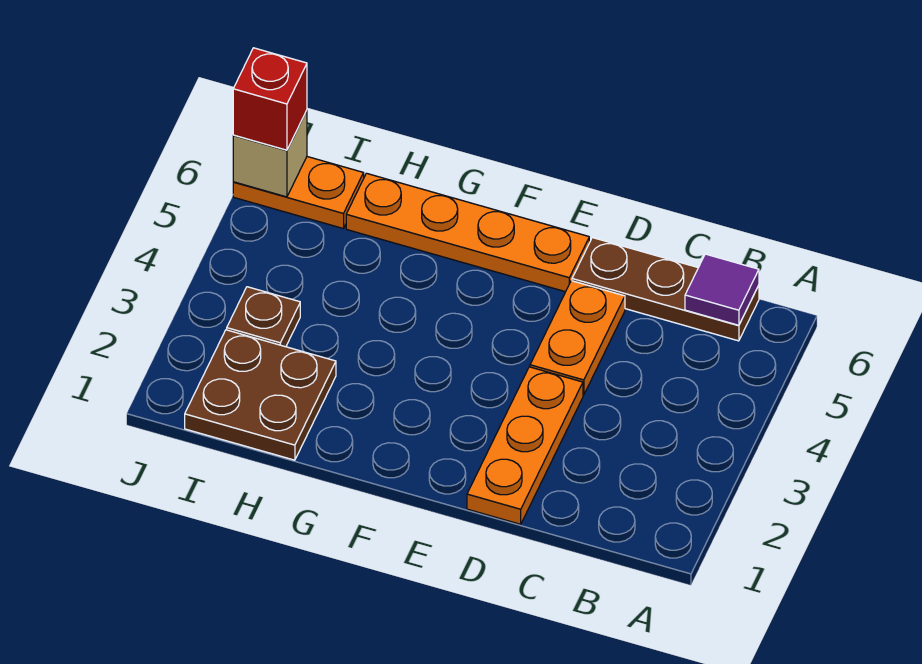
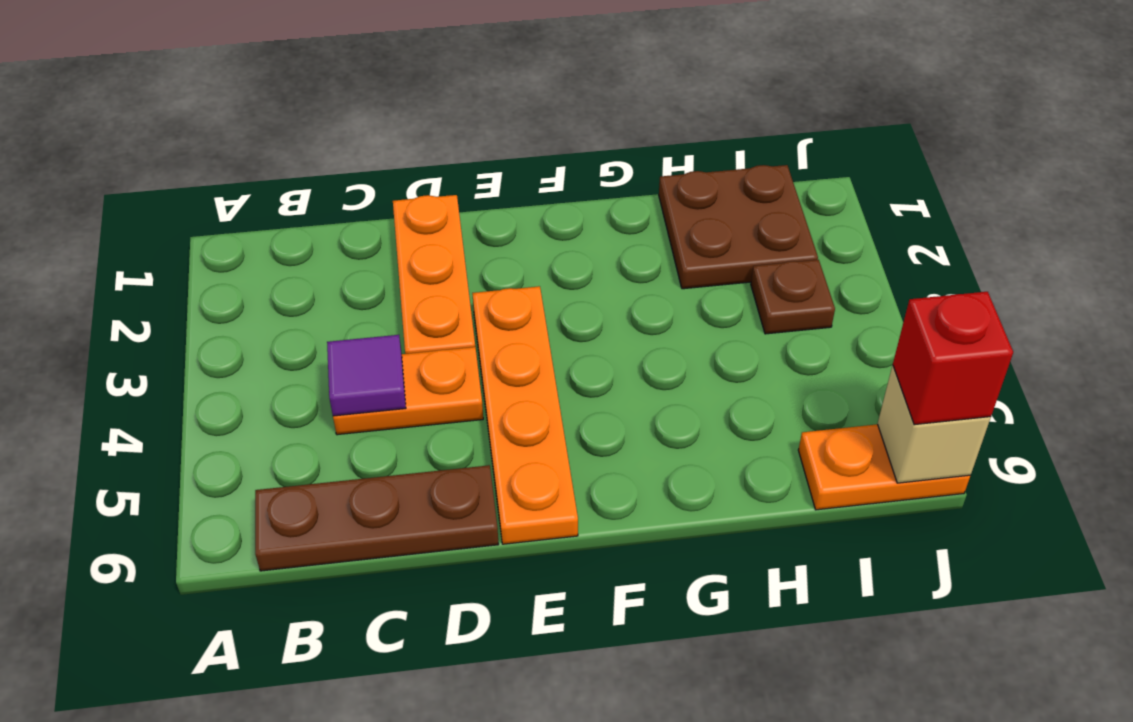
purple 1x1 tile [685,254,759,325] -> purple 1x1 tile moved to [327,335,406,416]
orange 1x2 plate [530,281,625,395] -> orange 1x2 plate turned to [333,347,483,435]
orange 1x4 plate [346,173,589,292] -> orange 1x4 plate turned to [472,286,578,544]

